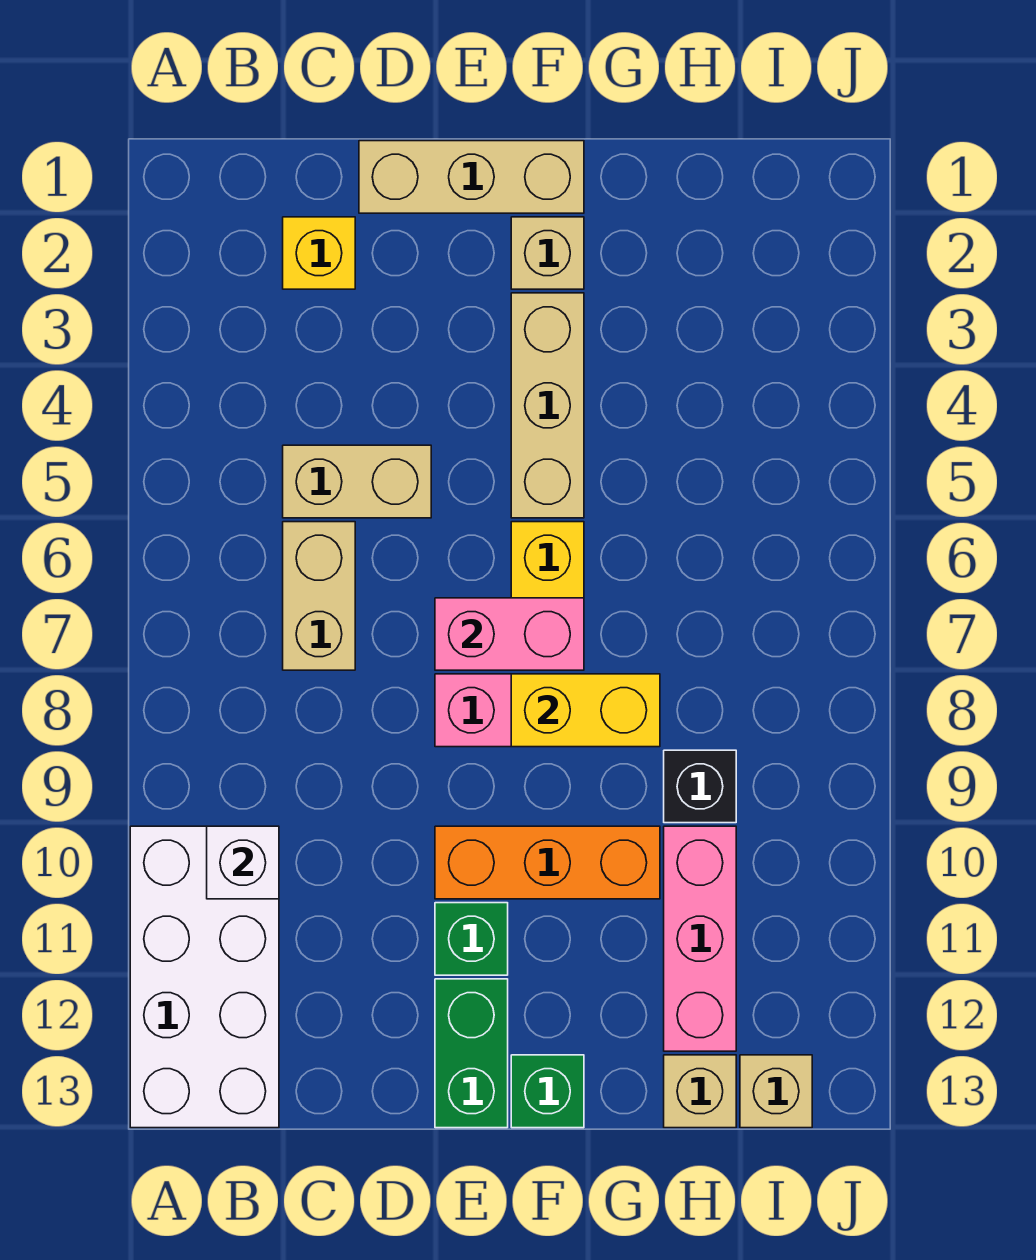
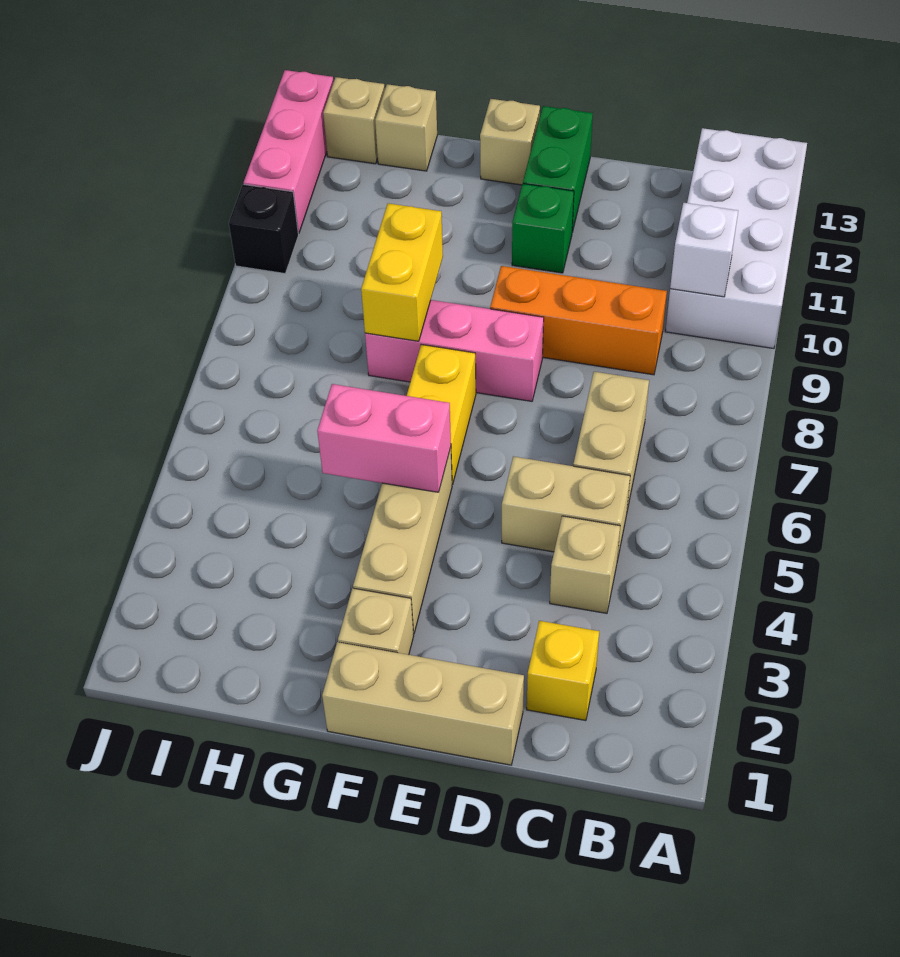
none -> tan 1x1 brick [550,516,620,613]
pink 1x2 brick [435,598,584,670] -> pink 1x2 brick moved to [317,384,451,492]
orange 1x3 brick [435,826,660,899] -> orange 1x3 brick moved to [490,266,667,375]
yellow 1x2 brick [511,674,660,747] -> yellow 1x2 brick turned to [361,203,443,341]
green 1x1 brick [511,1055,584,1128] -> tan 1x1 brick [480,99,540,185]
black 1x1 brick [664,750,736,823] -> black 1x1 brick moved to [229,184,298,273]
pink 1x3 brick [664,826,736,1051] -> pink 1x3 brick moved to [244,70,334,233]

